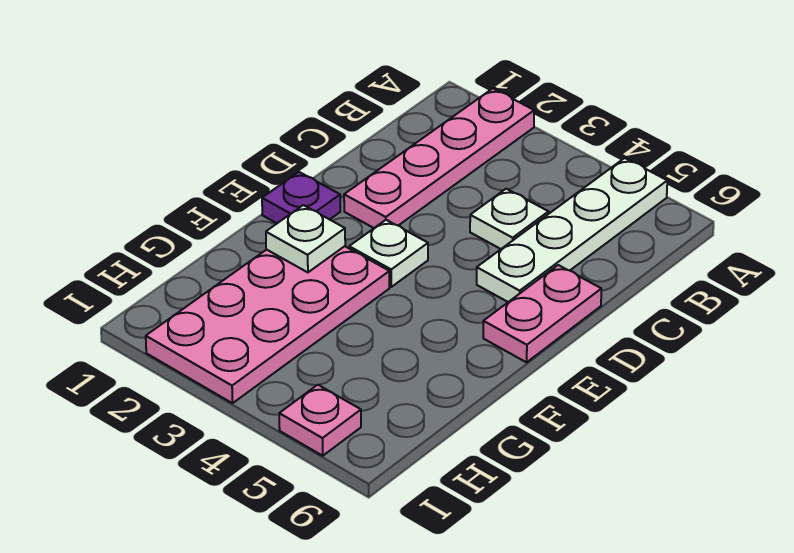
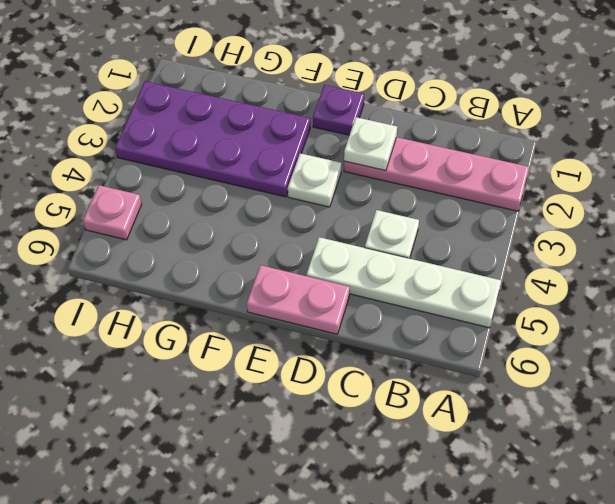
pink 2x4 plate [146,246,389,403] -> purple 2x4 plate [115,81,310,197]
white 1x1 plate [266,205,345,272] -> white 1x1 plate moved to [344,117,397,171]

